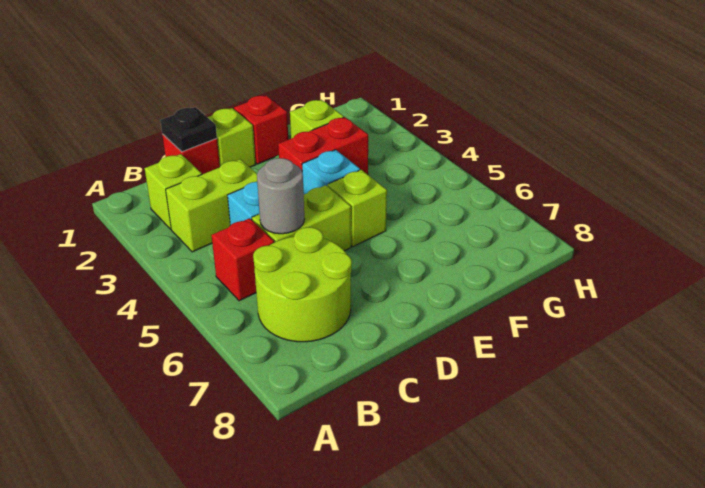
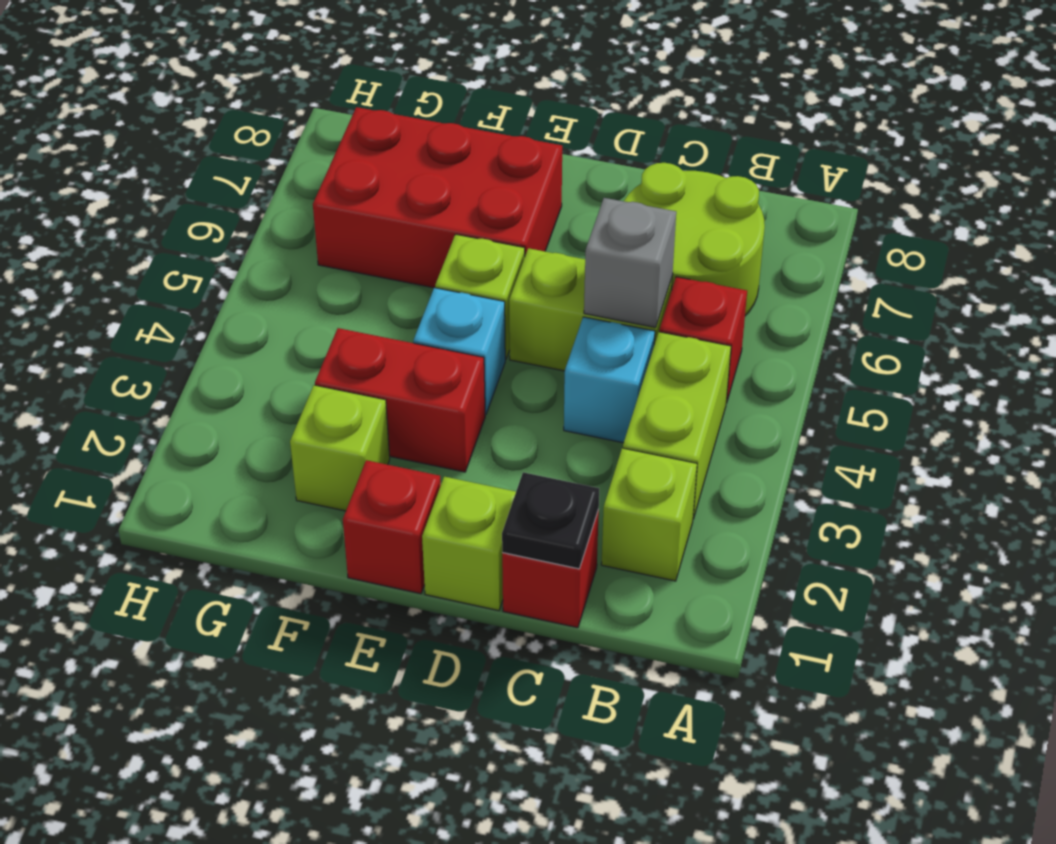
lime 1x2 brick [166,159,257,252] -> lime 1x2 brick turned to [623,332,731,519]
grey 1x1 round brick [257,158,305,234] -> grey 1x1 brick [584,198,676,328]
none -> red 2x3 brick [313,107,562,288]

